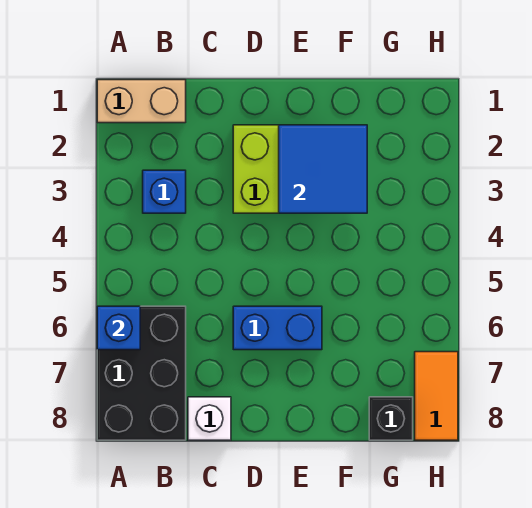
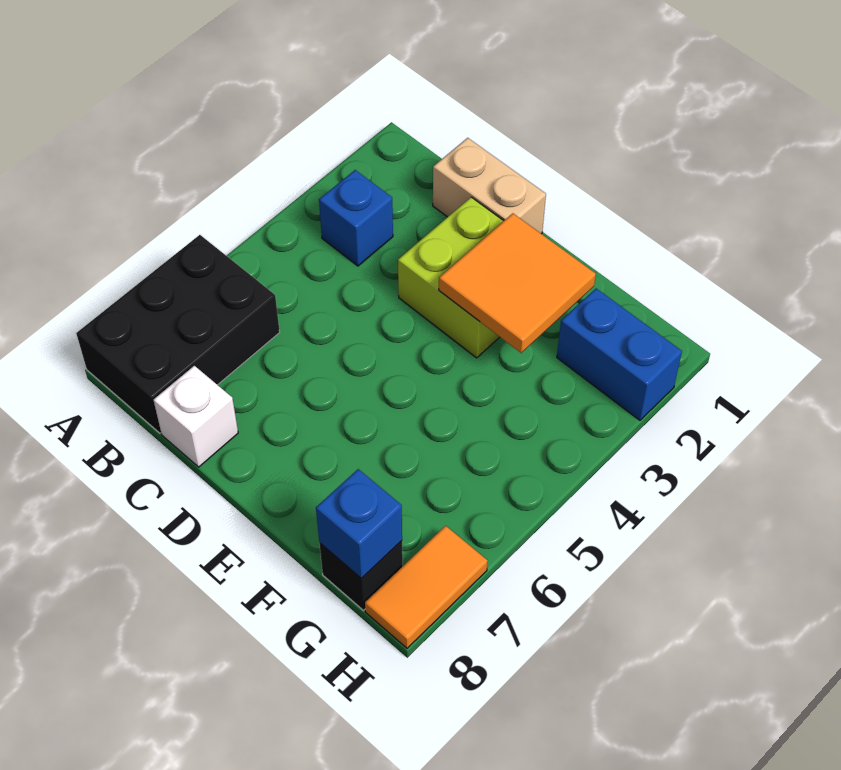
tan 1x2 brick [97,80,186,123] -> tan 1x2 brick moved to [433,138,546,234]
blue 1x1 brick [97,306,140,350] -> blue 1x1 brick moved to [316,469,402,578]
blue 1x2 brick [233,306,322,350] -> blue 1x2 brick moved to [557,289,682,420]
blue 2x2 tile [279,125,367,213] -> orange 2x2 tile [439,213,596,353]

